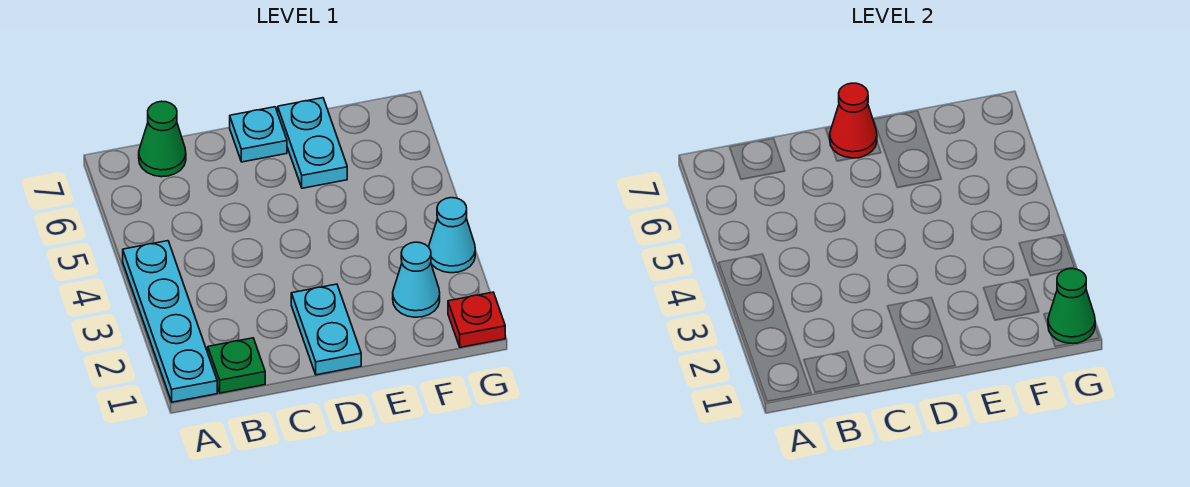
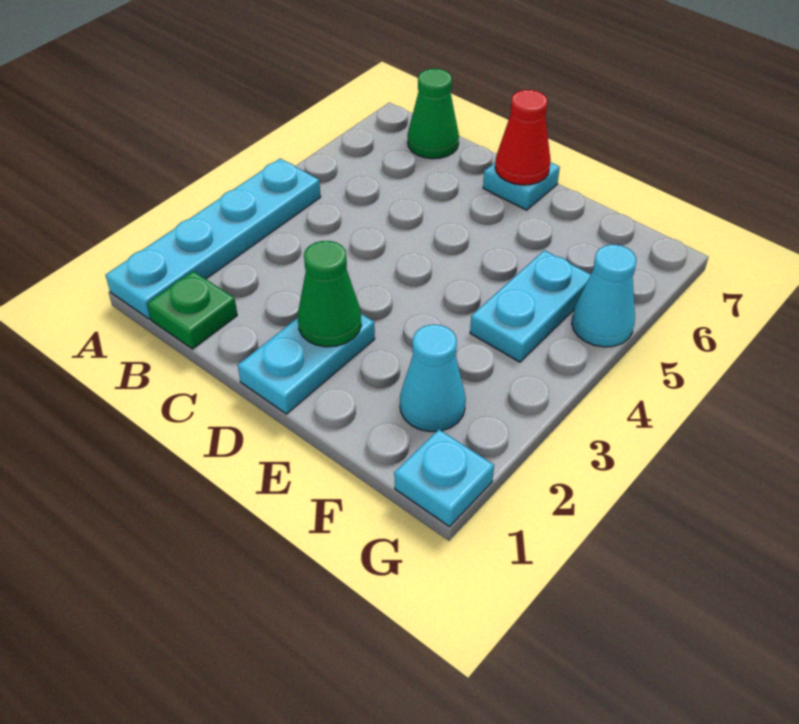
cyan 1x2 plate [278,98,347,188] -> cyan 1x2 plate moved to [470,250,591,362]
red 1x1 plate [448,292,505,347] -> cyan 1x1 plate [394,430,494,527]
green 1x1 cone [1048,268,1095,344] -> green 1x1 cone moved to [298,241,361,347]
cyan 1x1 cone [429,198,475,273] -> cyan 1x1 cone moved to [572,245,636,347]

